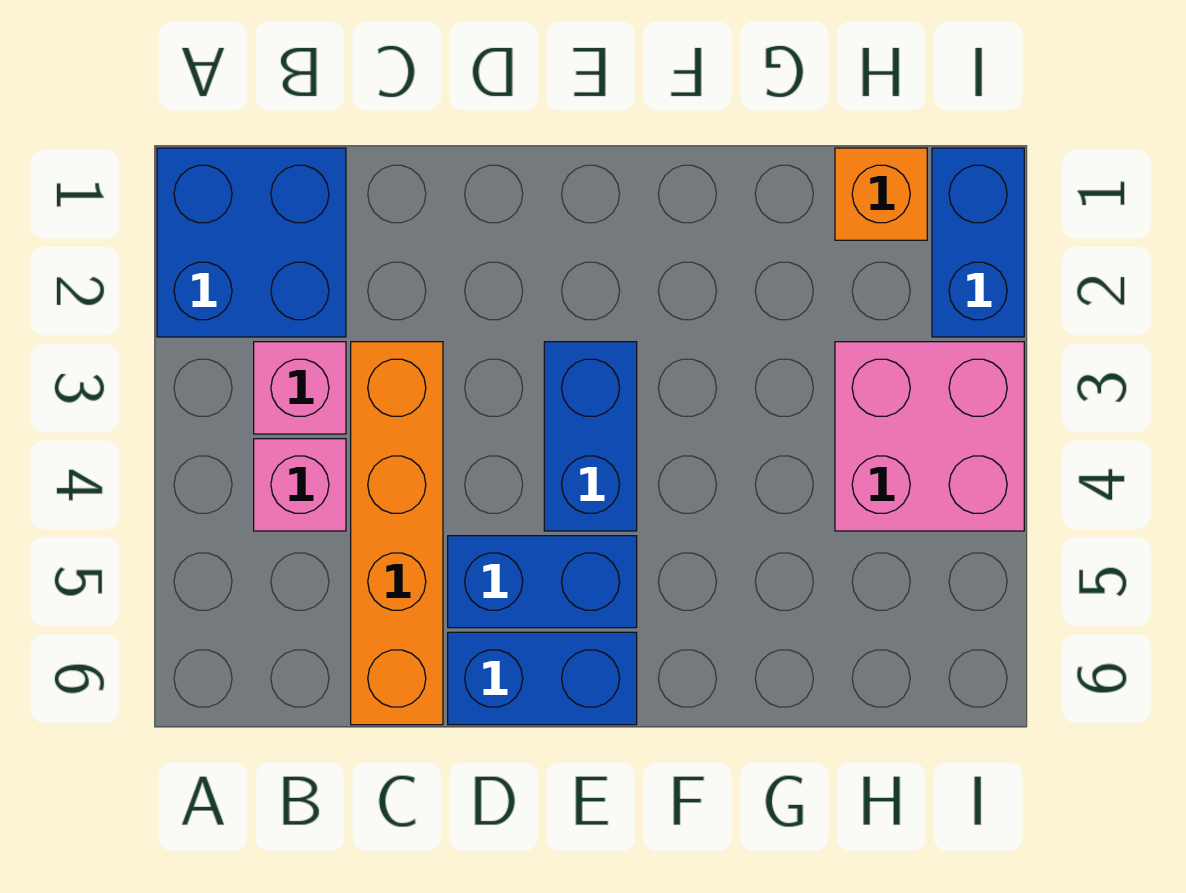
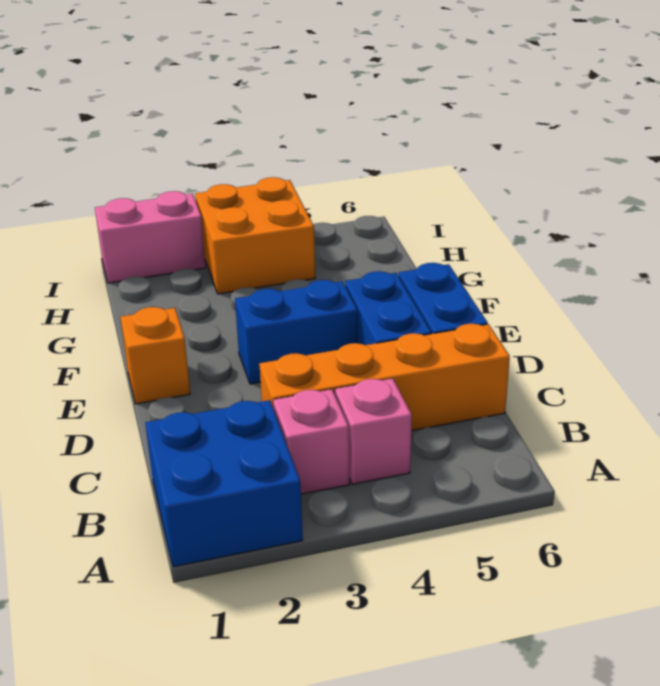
orange 1x1 brick [835,148,927,240] -> orange 1x1 brick moved to [121,307,190,404]
pink 2x2 brick [835,342,1024,531] -> orange 2x2 brick [195,177,315,294]
blue 1x2 brick [932,148,1024,337] -> pink 1x2 brick [95,191,206,283]

